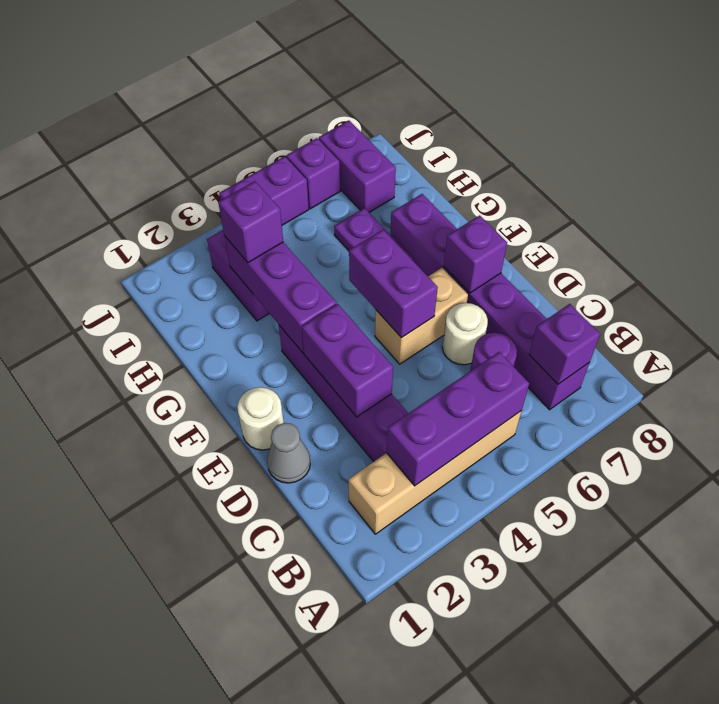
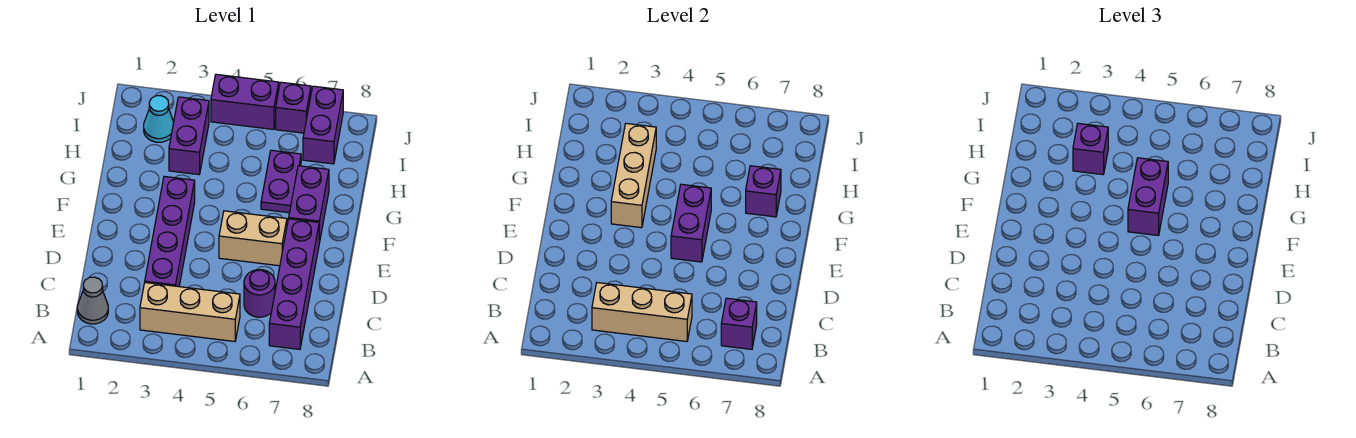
tan 1x4 brick [348,411,521,534] -> tan 1x3 brick [140,282,240,342]
purple 1x3 brick [387,352,529,486] -> tan 1x3 brick [592,283,692,342]
grey 1x1 cone [267,423,310,483] -> grey 1x1 cone moved to [77,277,108,324]
purple 1x2 brick [302,304,393,417] -> purple 1x2 brick moved to [1128,158,1168,236]
white 1x1 round brick [442,303,488,365] -> none
white 1x1 round brick [237,387,284,450] -> none
purple 1x1 brick [444,215,507,293] -> purple 1x1 brick moved to [746,166,781,217]
purple 1x3 brick [224,236,336,353] -> tan 1x3 brick [611,123,656,228]
none -> cyan 1x1 cone [144,95,174,142]

